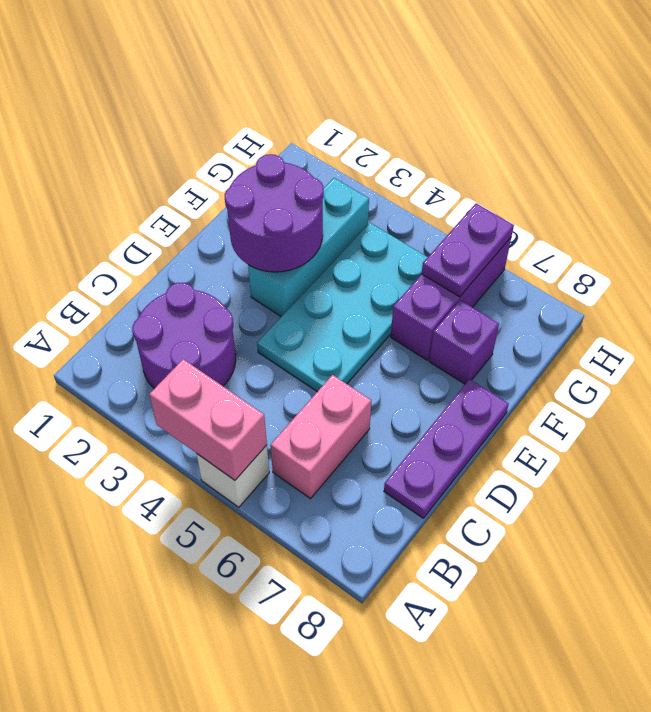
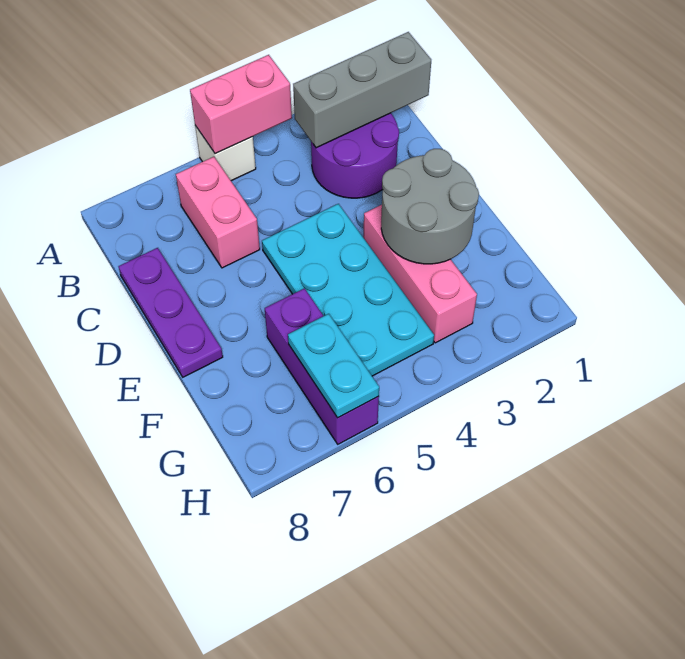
none -> grey 1x3 brick [293,32,431,148]
purple 2x2 round brick [225,154,324,272] -> grey 2x2 round brick [381,149,479,264]
cyan 1x3 brick [248,178,369,316] -> pink 1x3 brick [363,205,477,343]
purple 1x1 brick [429,300,499,384] -> none
purple 1x2 plate [422,204,514,297] -> cyan 1x2 plate [288,314,379,418]

